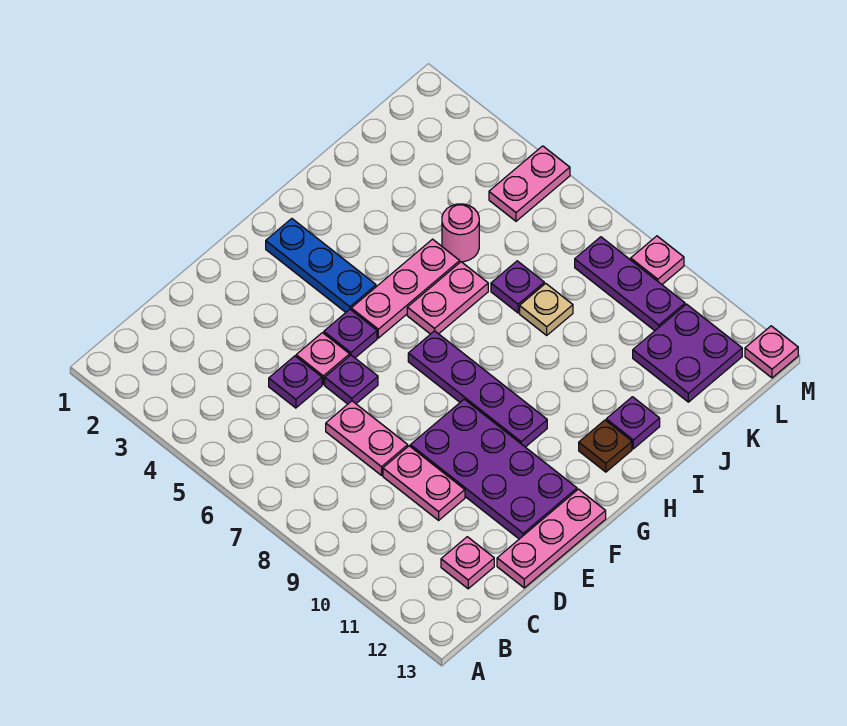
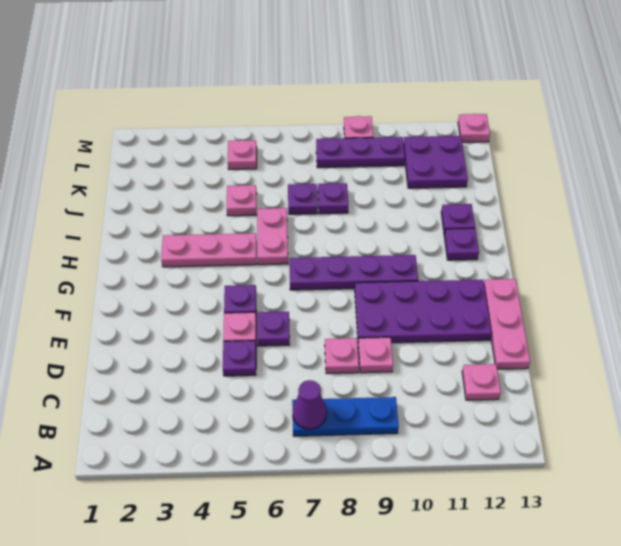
none -> purple 1x1 cone [293,380,327,429]
pink 1x2 plate [326,401,408,475] -> pink 1x1 plate [325,338,359,374]
pink 1x2 plate [383,446,465,520] -> pink 1x1 plate [358,337,393,373]
blue 1x3 plate [266,219,376,312] -> blue 1x3 plate moved to [292,397,399,436]
pink 1x3 plate [351,239,460,338] -> pink 1x3 plate turned to [161,233,256,267]
brown 1x1 plate [579,420,632,472] -> purple 1x1 plate [444,228,479,260]
pink 1x1 round brick [442,204,479,262] -> pink 1x1 plate [227,185,257,216]
tan 1x1 plate [520,283,573,335] -> purple 1x1 plate [318,183,348,214]
pink 1x2 plate [489,146,570,221] -> pink 1x1 plate [228,140,257,170]

